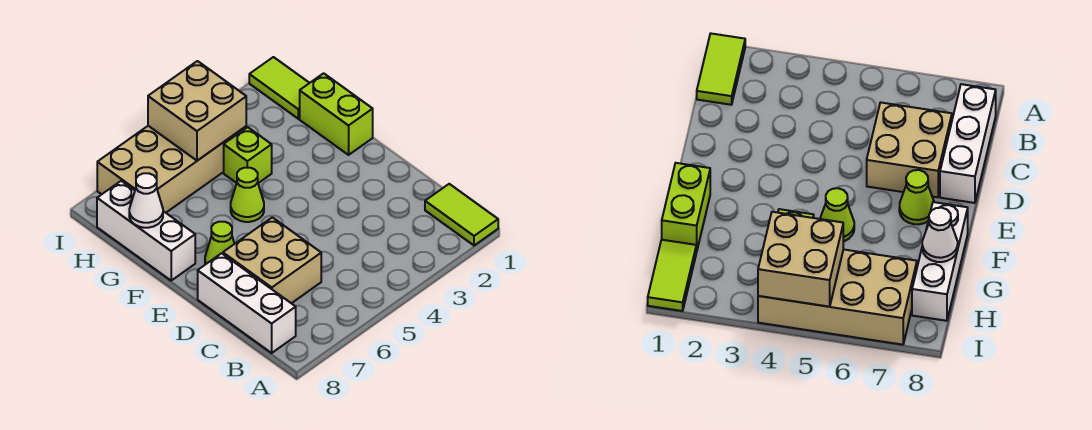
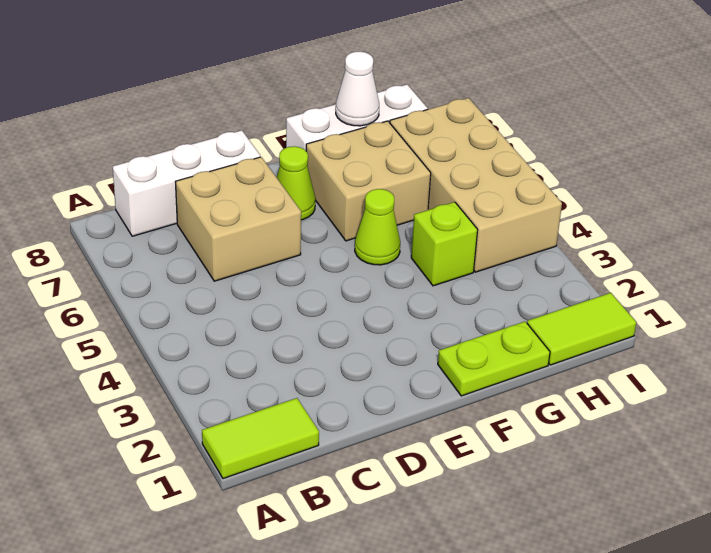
lime 1x2 brick [300,73,373,155] -> lime 1x2 plate [438,322,550,396]
tan 2x2 brick [148,61,246,161] -> tan 2x2 brick moved to [306,121,431,241]

